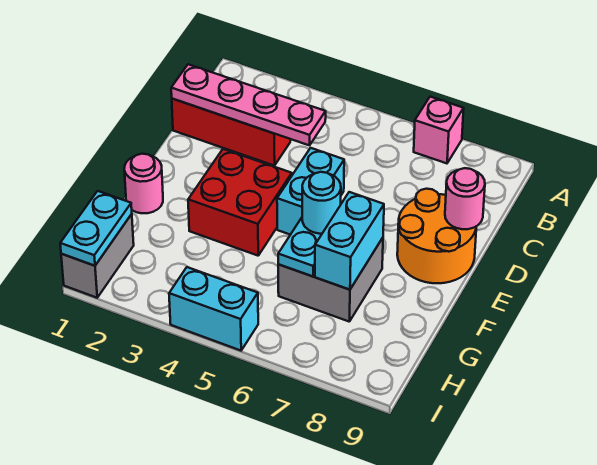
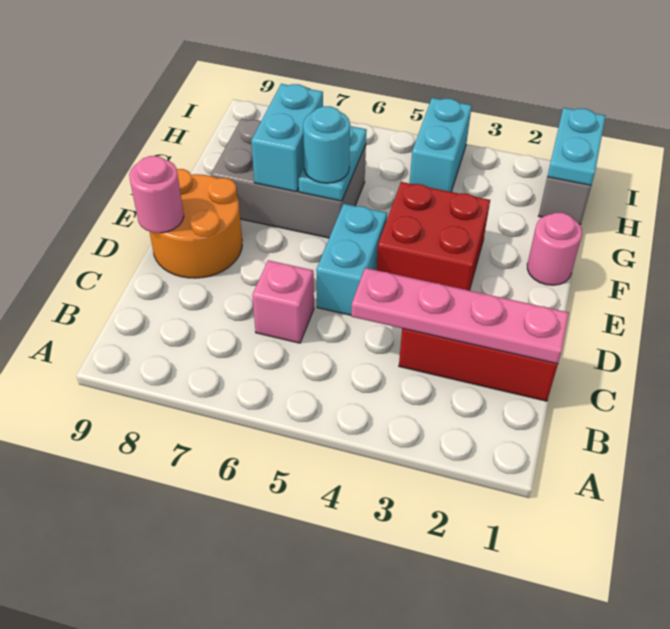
pink 1x1 brick [414,97,464,163] -> pink 1x1 brick moved to [252,260,314,343]
grey 2x2 brick [278,238,383,322] -> grey 2x3 brick [211,119,366,238]
cyan 1x2 brick [169,267,258,351] -> cyan 1x2 brick turned to [409,98,472,192]

